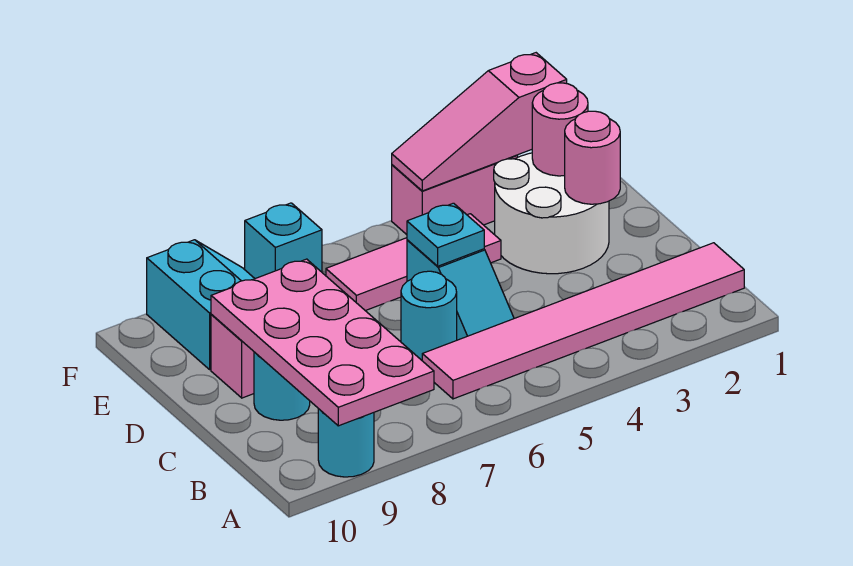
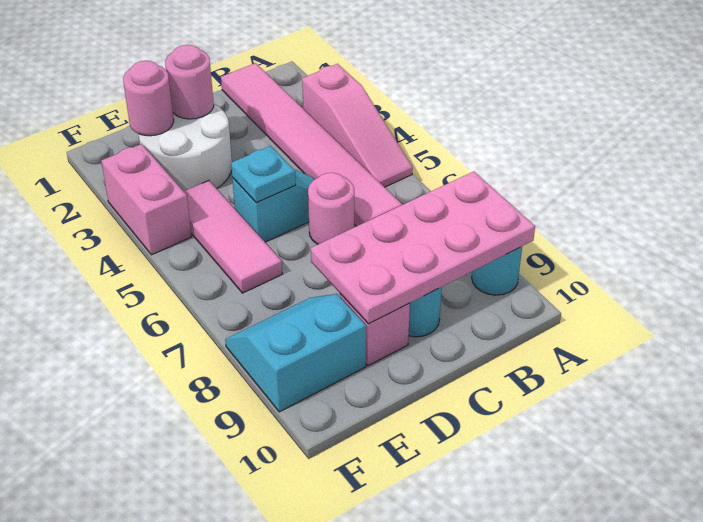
cyan 1x1 round brick [401,271,457,360] -> pink 1x1 round brick [308,173,354,244]
pink 1x3 slope [392,53,567,191] -> pink 1x3 slope moved to [302,64,413,187]
cyan 1x1 brick [245,203,322,279] -> none

